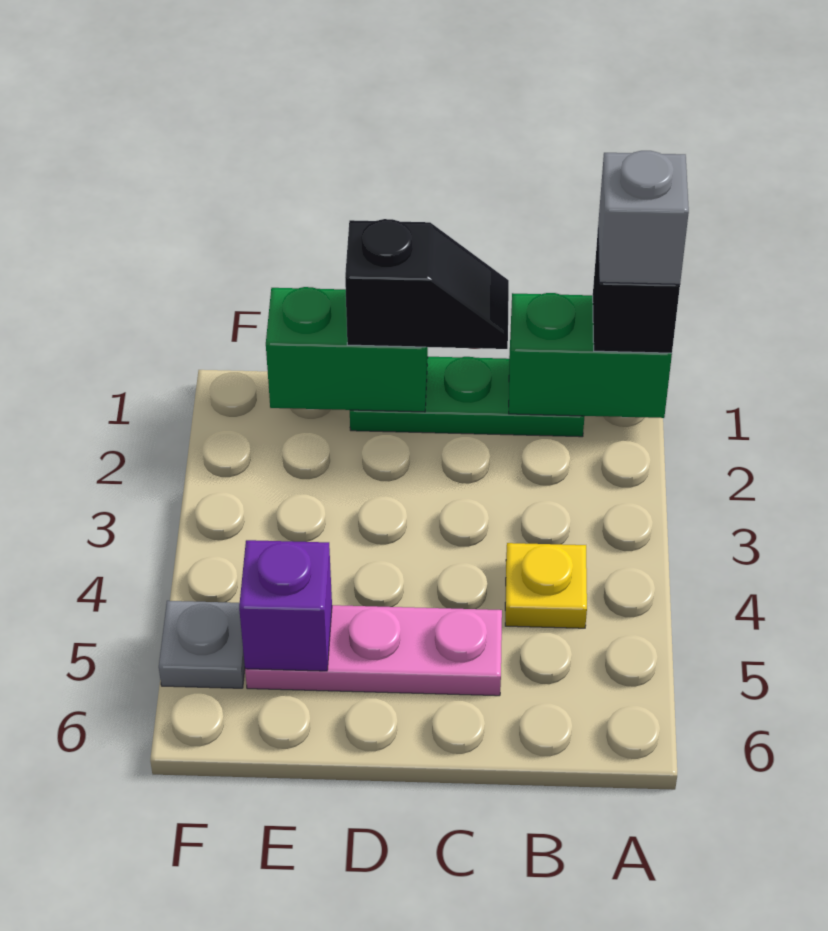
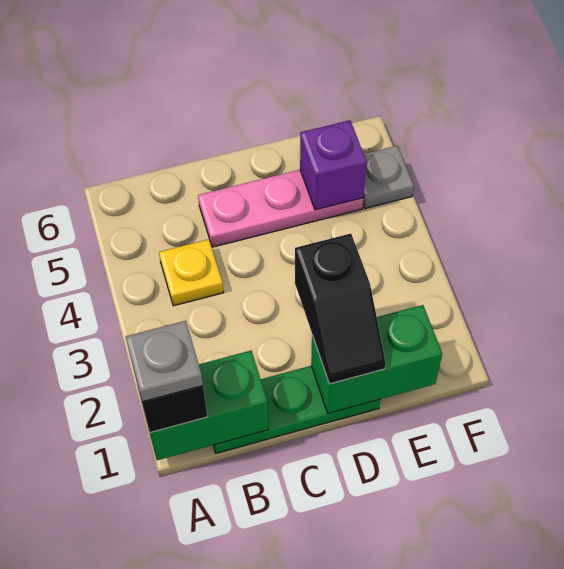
grey 1x1 brick [598,151,689,284] -> grey 1x1 plate [126,321,203,402]
black 1x2 slope [345,219,509,349] -> black 1x2 slope turned to [295,234,386,384]

